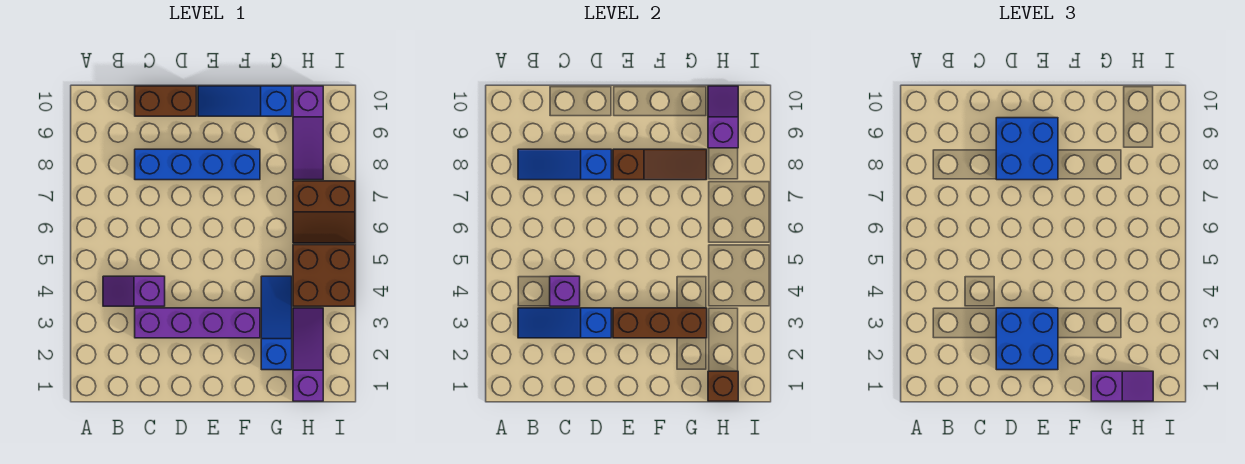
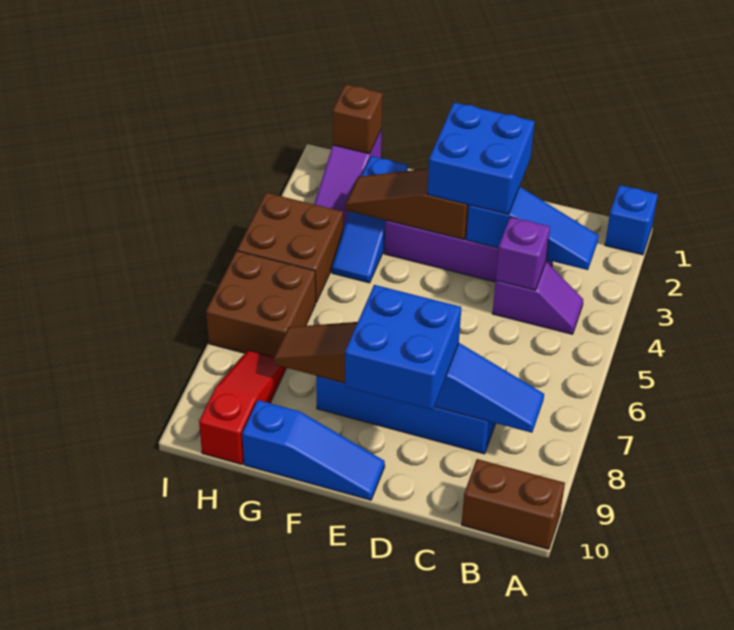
none -> blue 1x1 brick [605,185,658,255]
brown 1x2 brick [135,86,196,116] -> brown 1x2 brick moved to [461,459,565,549]
brown 1x3 brick [613,308,707,338] -> brown 1x3 slope [345,168,469,240]
purple 1x2 slope [1091,371,1153,401] -> none
brown 2x2 slope [293,181,355,243] -> brown 2x2 brick [206,251,316,357]
purple 1x3 slope [293,86,323,180] -> red 1x3 slope [199,350,286,464]
purple 1x2 slope [708,86,738,148] -> none

